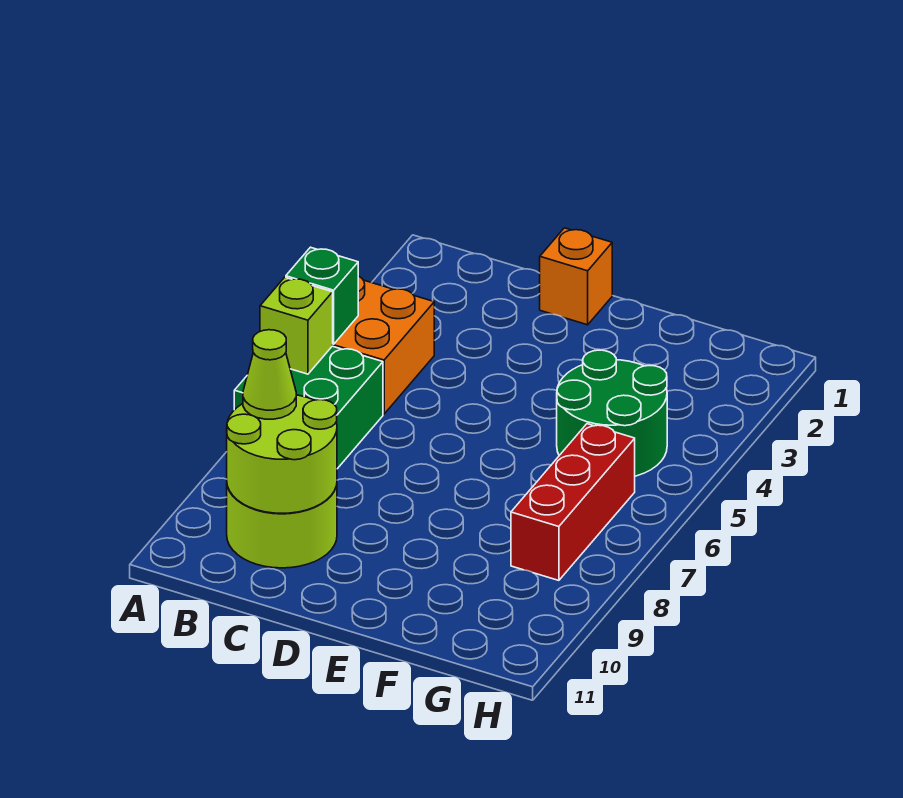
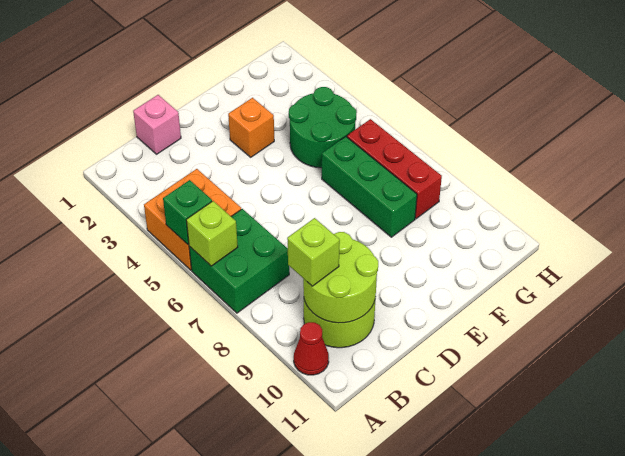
none -> red 1x1 cone [294,322,329,375]
lime 1x1 cone [243,330,296,419] -> lime 1x1 brick [287,218,340,286]
none -> pink 1x1 brick [133,95,181,154]
orange 1x1 brick [540,228,612,325] -> orange 1x1 brick moved to [228,98,274,157]
none -> green 1x3 brick [322,136,417,237]

